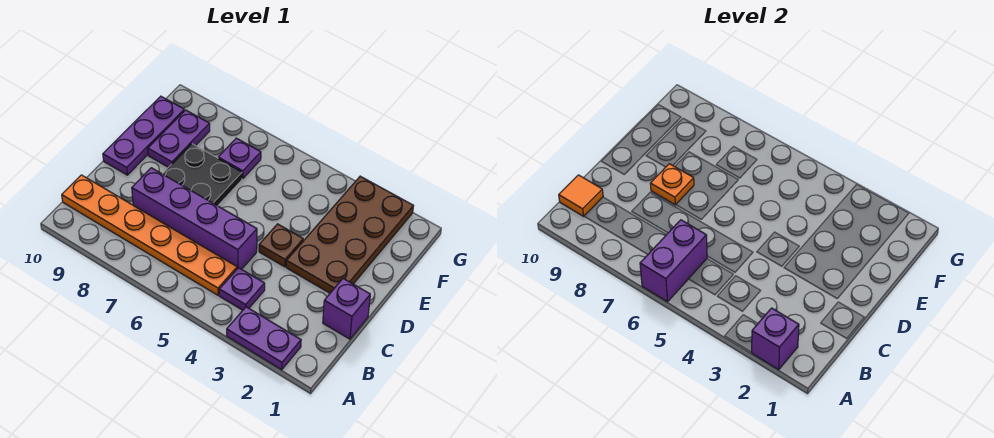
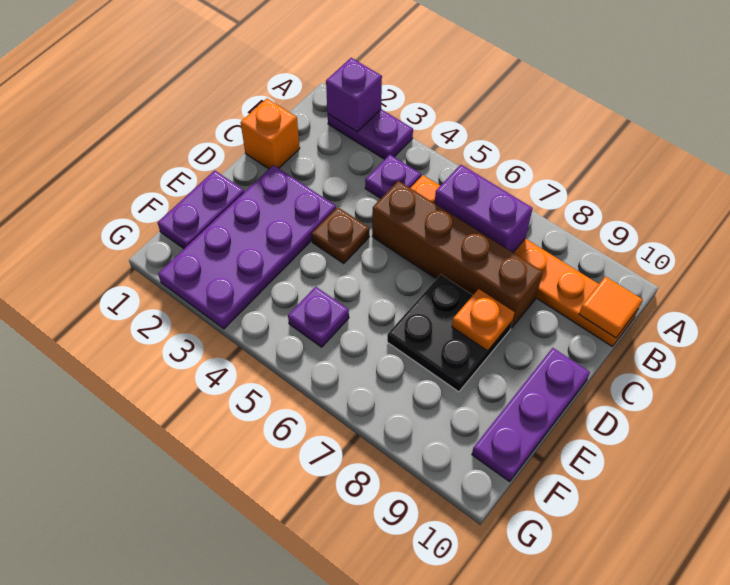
purple 1x2 brick [640,220,707,302] -> purple 1x2 brick turned to [435,165,533,252]
purple 1x1 brick [323,278,370,339] -> orange 1x1 brick [241,99,300,169]
purple 1x4 brick [132,168,257,269] -> brown 1x4 brick [372,181,543,328]
brown 2x4 plate [286,176,414,293] -> purple 2x4 plate [158,165,336,329]
purple 1x2 plate [148,110,210,167] -> purple 1x2 plate moved to [158,170,244,249]
purple 1x1 plate [218,138,261,179] -> purple 1x1 plate moved to [288,287,349,347]

